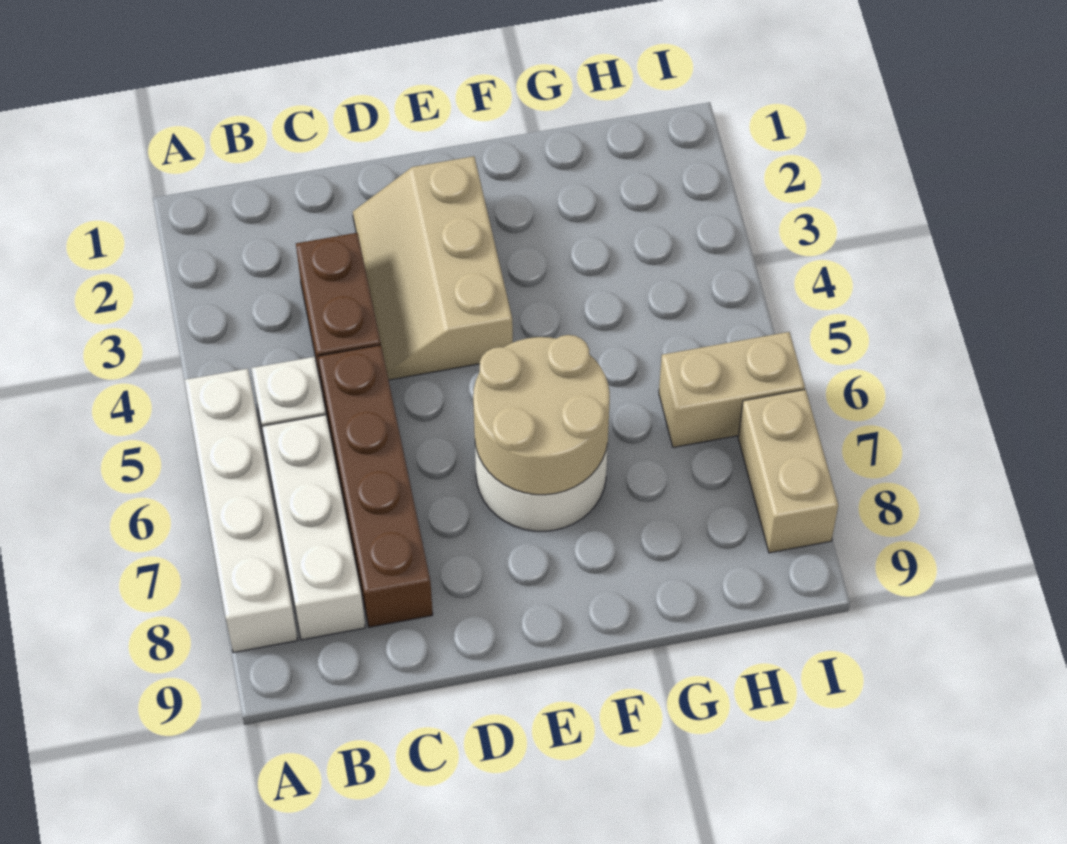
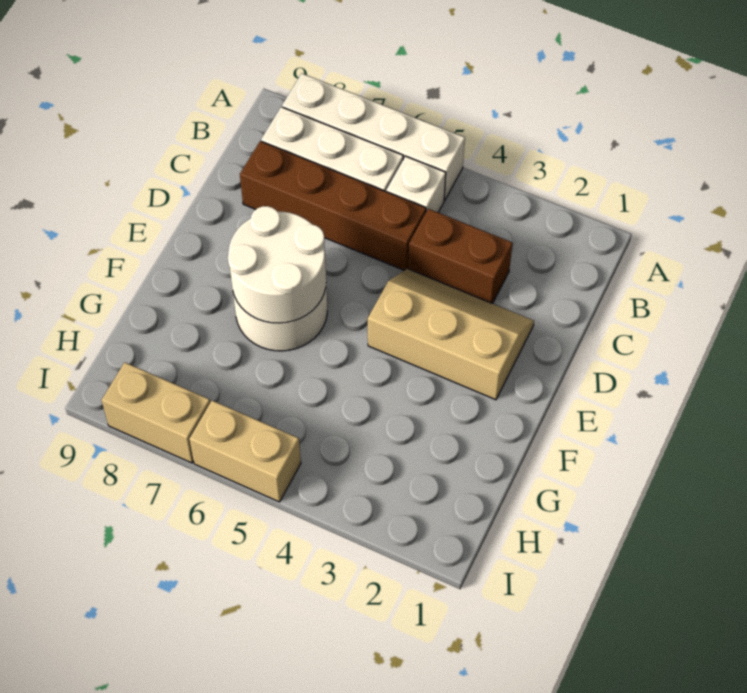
tan 2x2 round brick [473,335,610,495] -> white 2x2 round brick [228,206,326,323]
tan 1x2 brick [659,332,805,447] -> tan 1x2 brick turned to [190,400,301,502]

